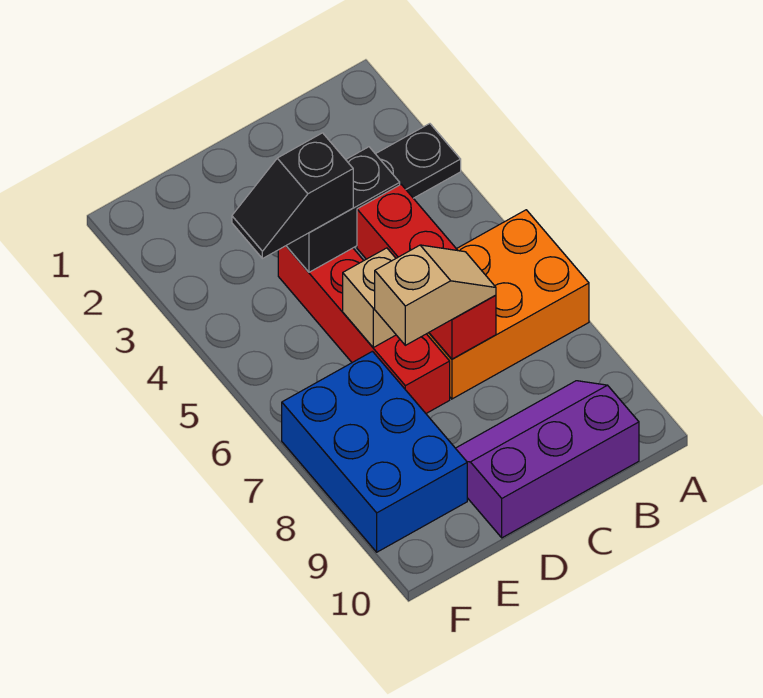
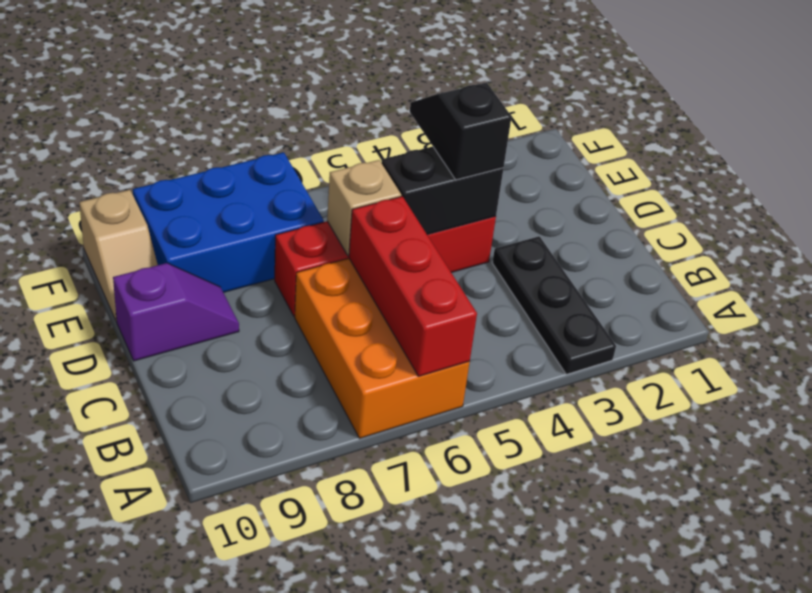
purple 2x3 slope [456,381,639,538] -> purple 1x2 slope [113,263,239,361]
black 1x2 brick [286,147,400,272] -> black 1x2 brick turned to [382,147,504,235]
red 1x3 brick [357,185,496,359] -> red 1x3 brick turned to [349,196,477,376]
tan 1x2 slope [375,245,496,345] -> tan 1x2 slope moved to [79,190,158,321]

